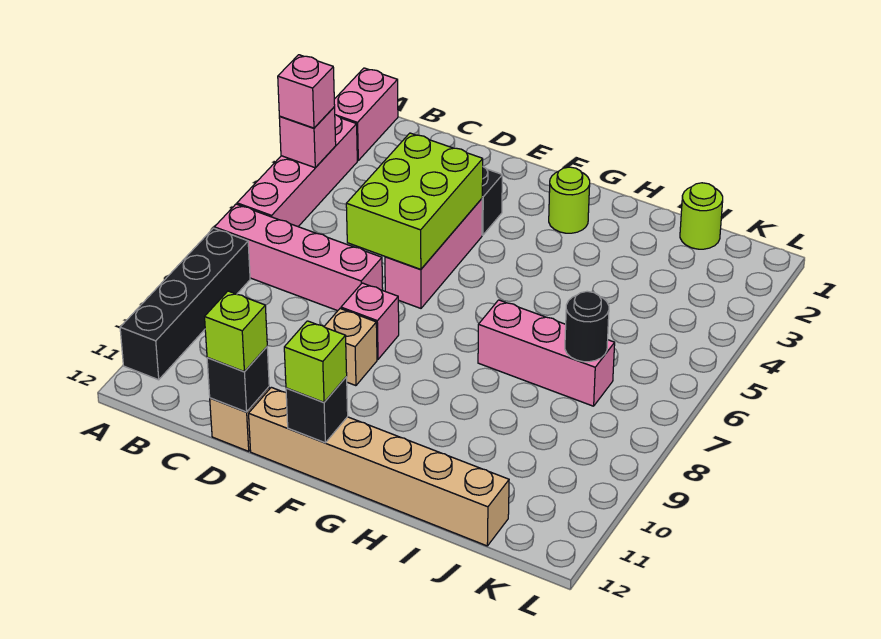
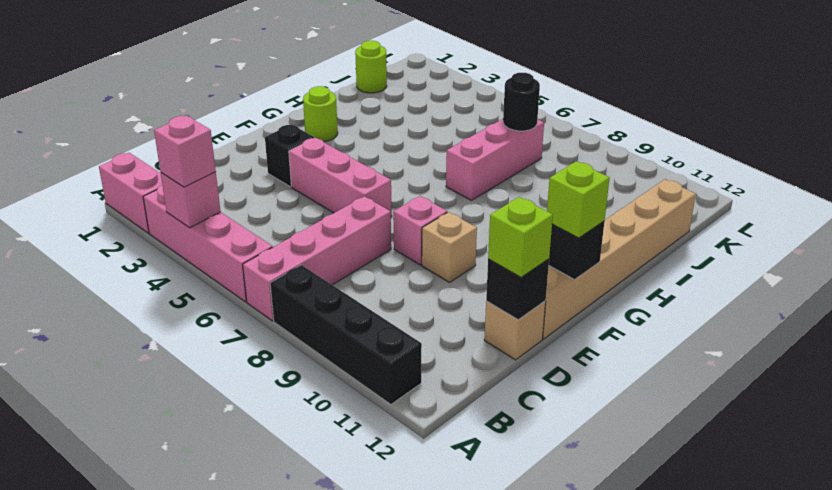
lime 2x3 brick [346,133,483,270] -> none

